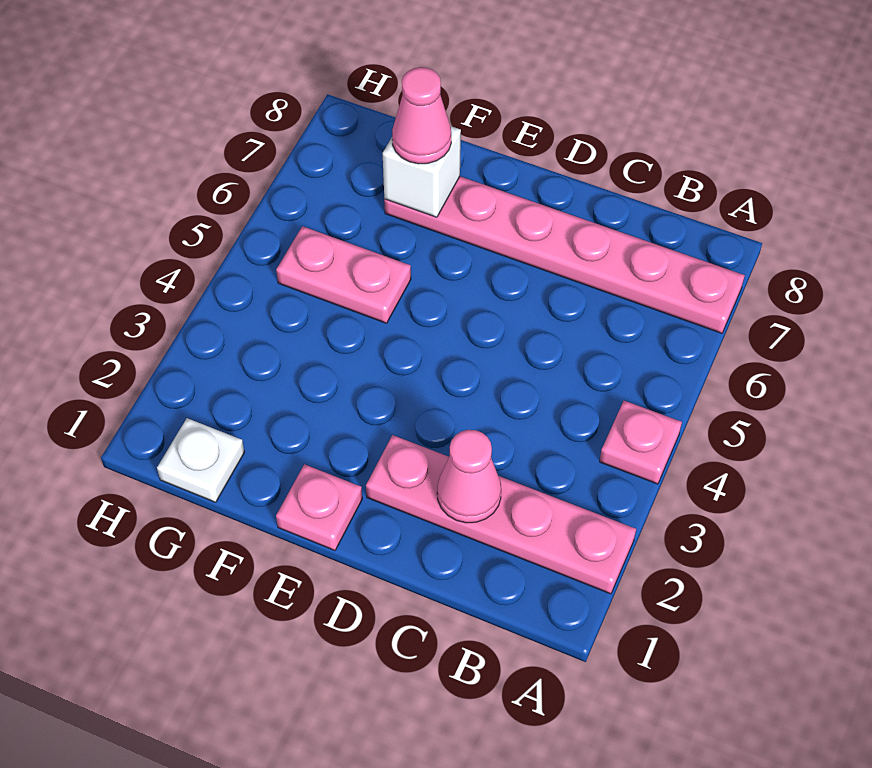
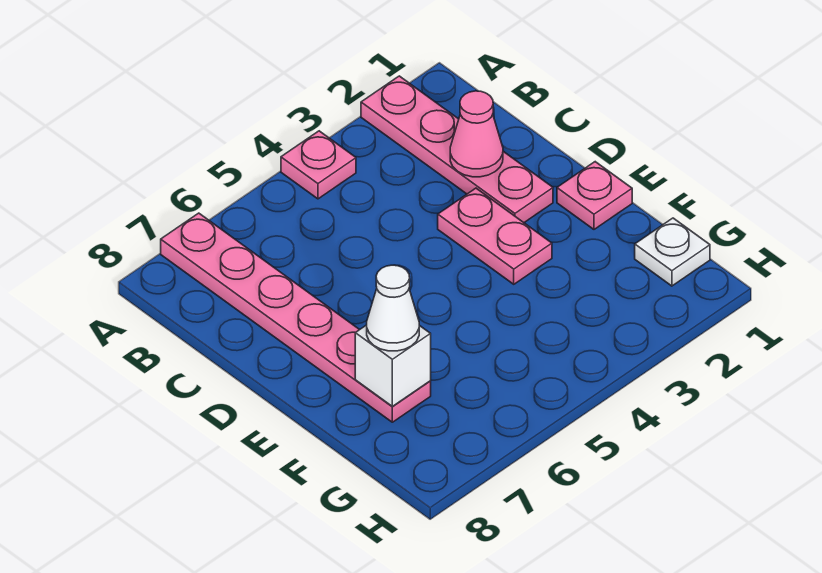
pink 1x2 plate [276,226,411,323] -> pink 1x2 plate moved to [438,188,552,284]
pink 1x1 cone [392,67,451,164] -> white 1x1 cone [367,265,419,351]

